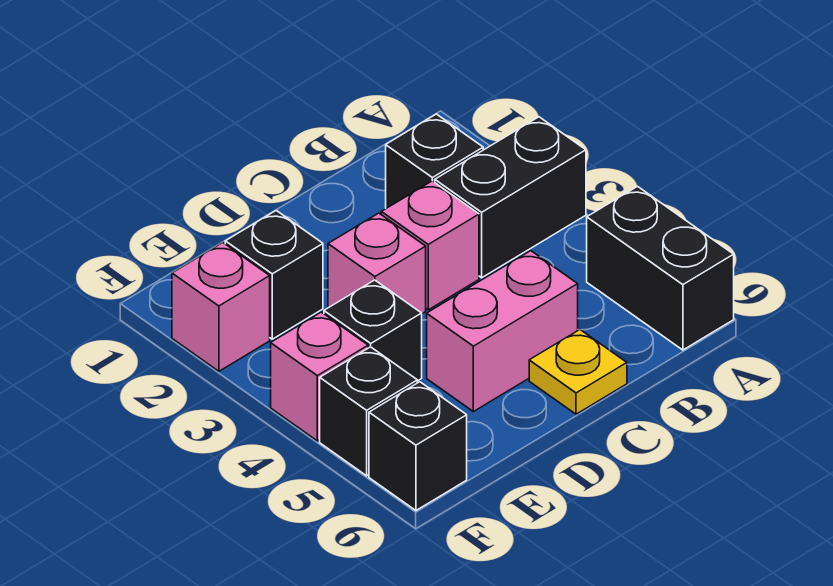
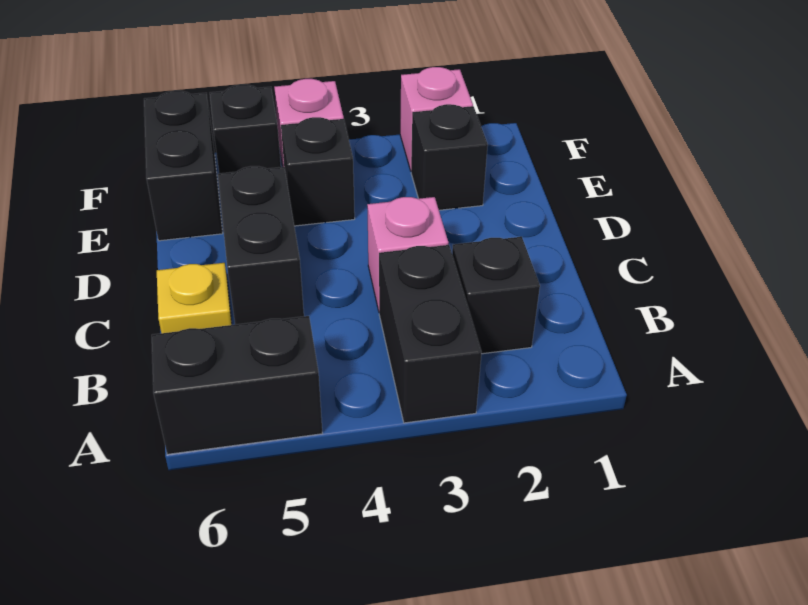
pink 1x2 brick [427,251,578,412] -> black 1x2 brick [218,166,304,325]
pink 1x1 brick [328,213,426,314] -> none
black 1x1 brick [369,382,467,510] -> black 1x2 brick [144,91,223,241]

